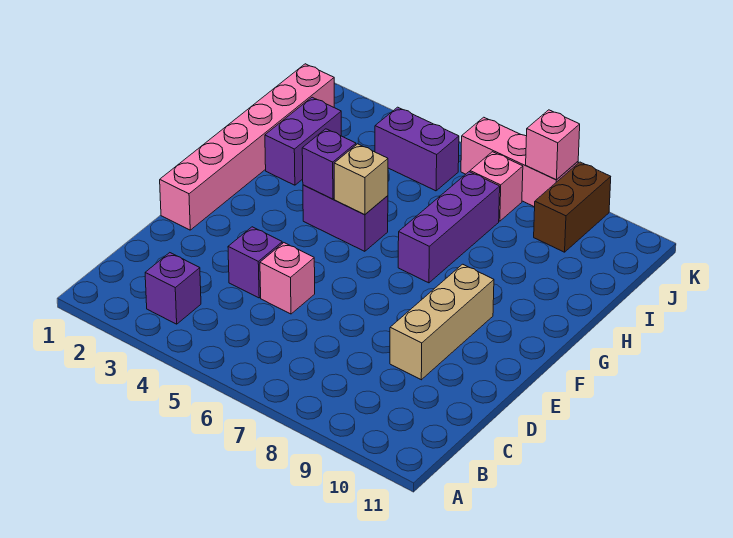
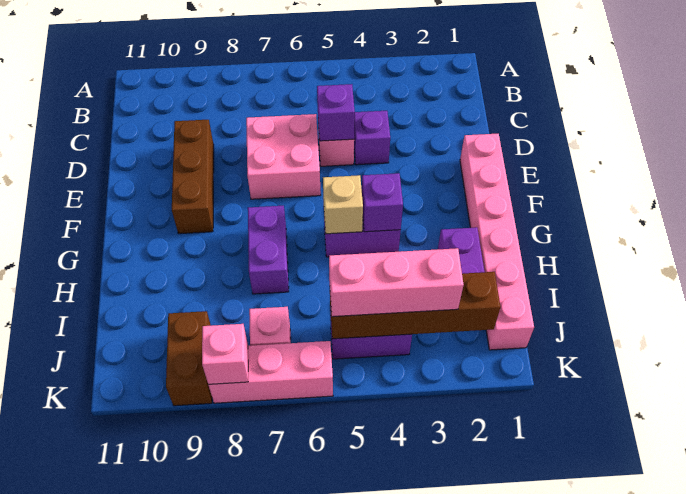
purple 1x1 brick [145,253,201,324] -> purple 1x1 brick moved to [317,84,355,141]
none -> pink 2x2 brick [246,114,321,199]
tan 1x3 brick [390,264,494,380] -> brown 1x3 brick [172,120,214,234]
purple 1x3 brick [398,172,500,283] -> purple 1x2 brick [248,206,289,294]
none -> brown 1x4 brick [330,272,501,339]
none -> pink 1x3 brick [329,248,464,317]

